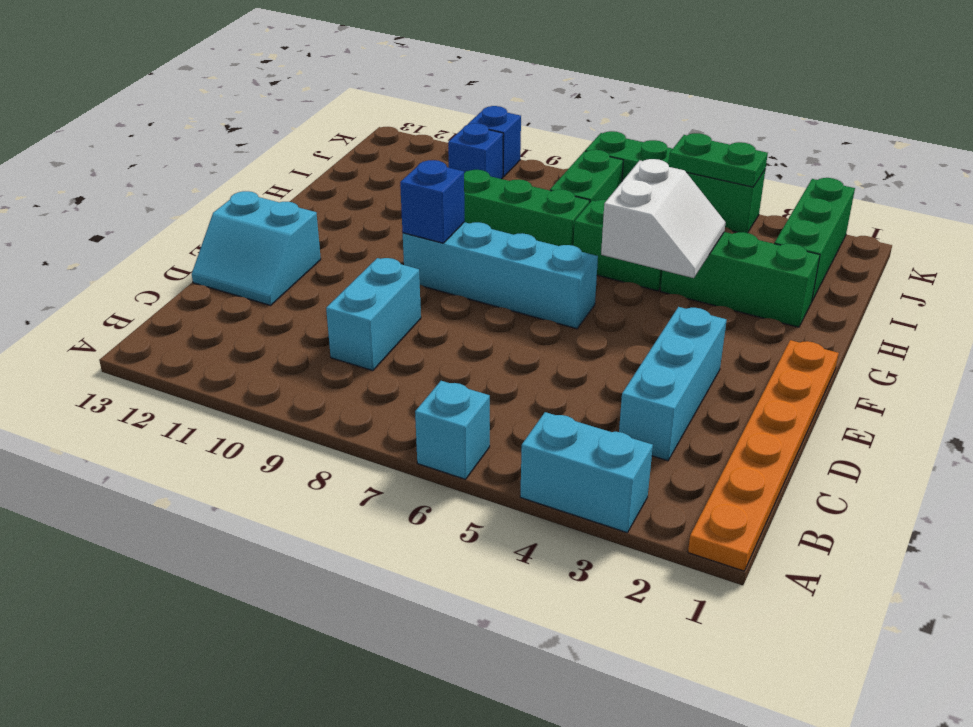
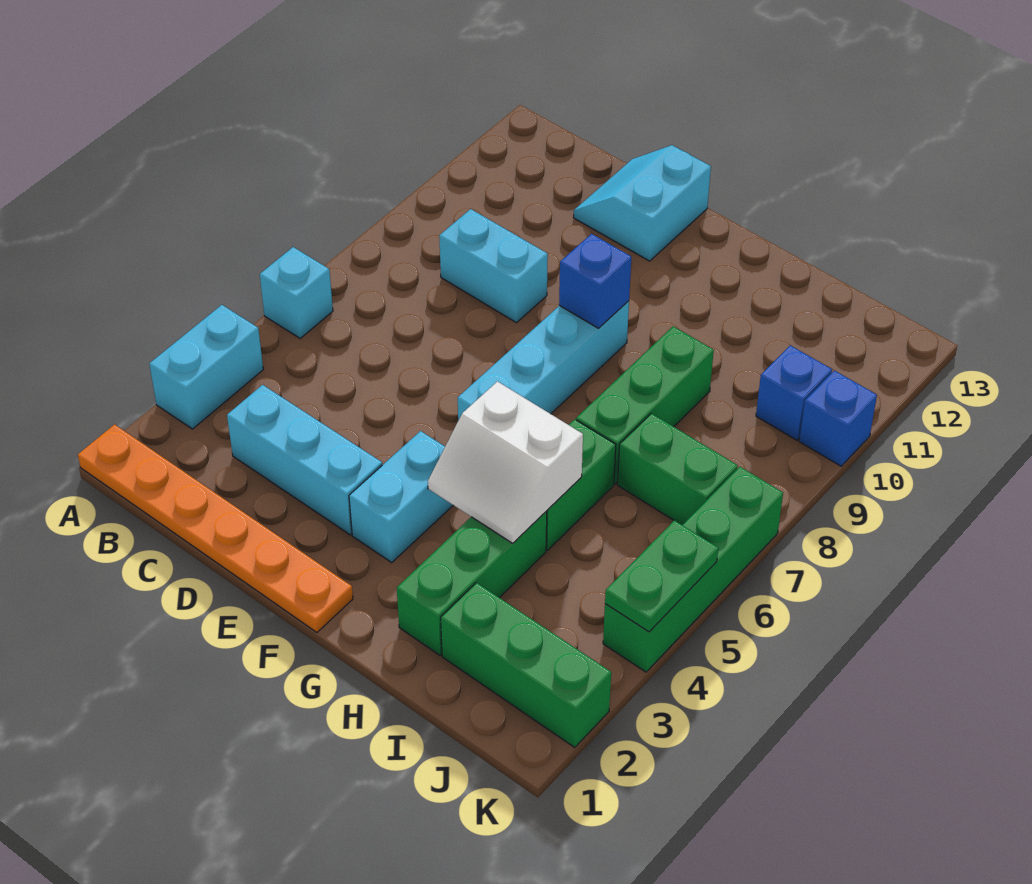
none -> cyan 1x2 brick [349,431,453,562]

